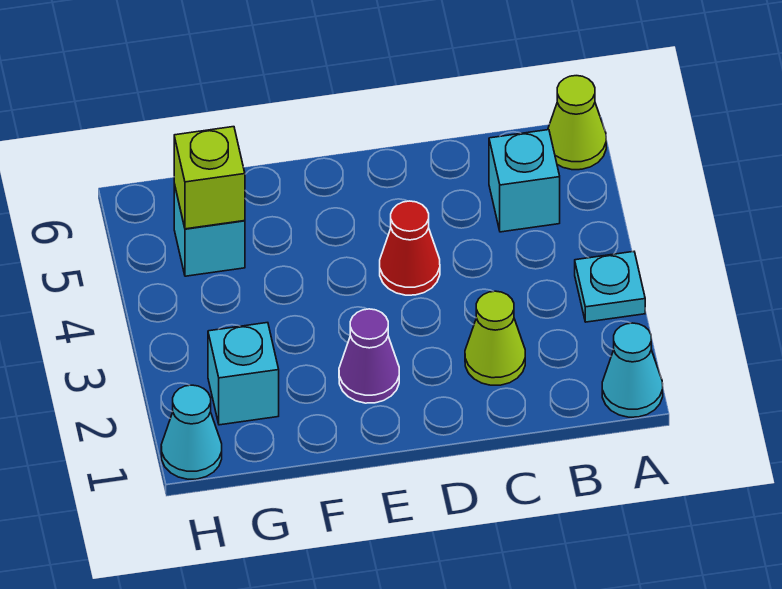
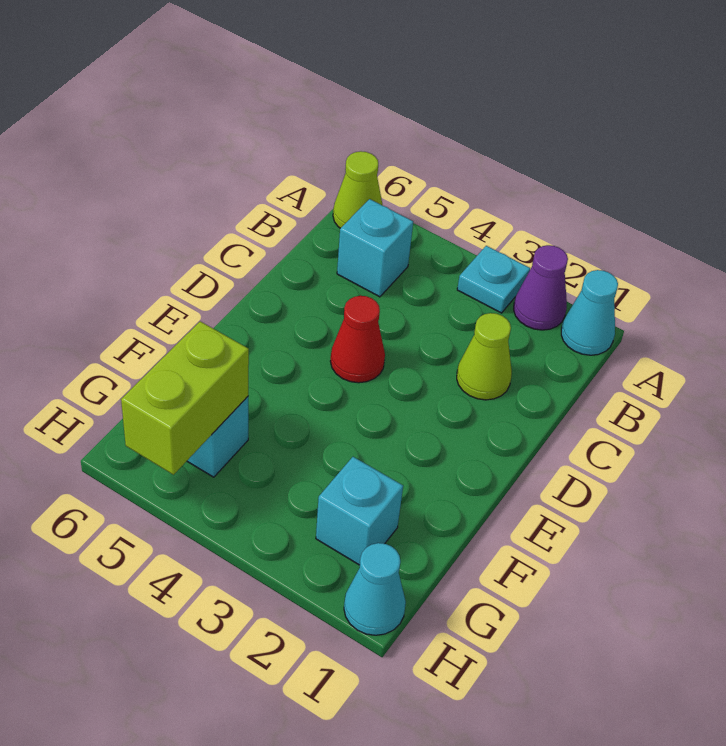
purple 1x1 cone [339,309,399,403] -> purple 1x1 cone moved to [514,245,568,330]
lime 1x1 brick [174,127,245,229] -> lime 1x2 brick [121,321,249,475]

